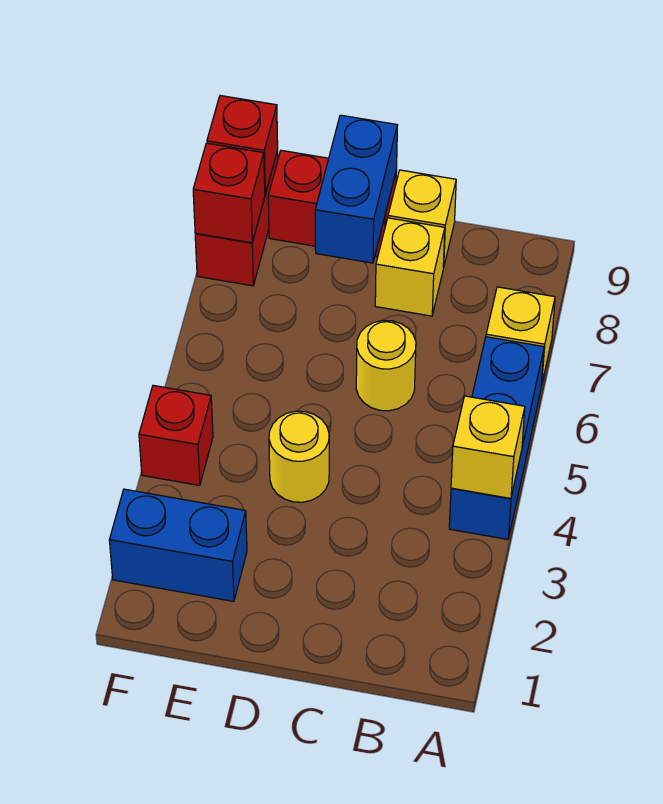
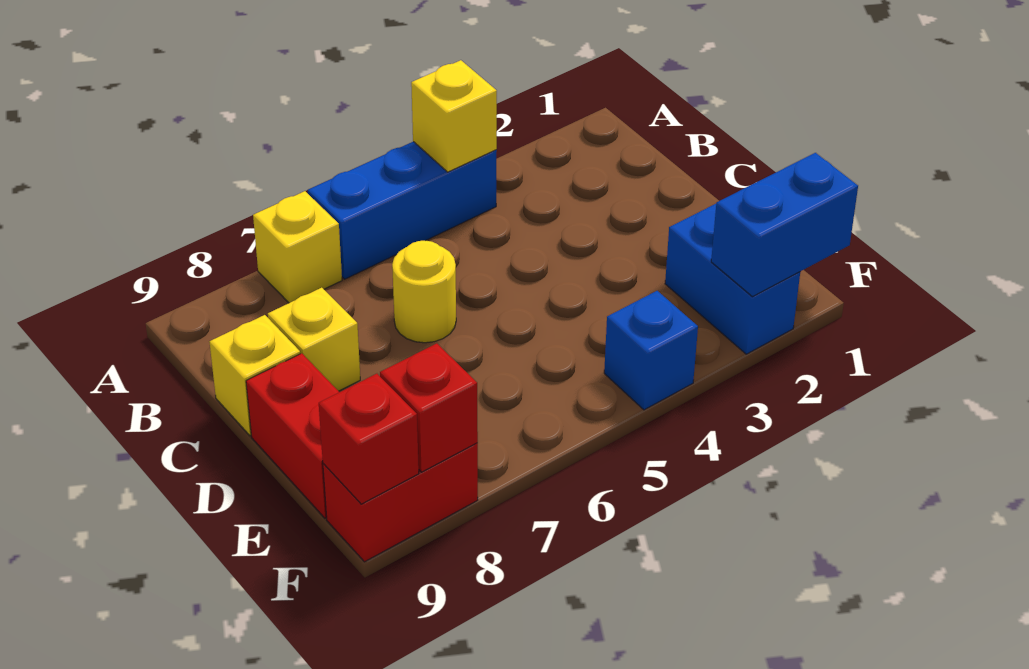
yellow 1x1 round brick [269,411,329,502] -> none
blue 1x2 brick [315,115,398,263] -> blue 1x2 brick moved to [711,153,858,297]
red 1x1 brick [139,385,213,486] -> blue 1x1 brick [604,291,698,410]

